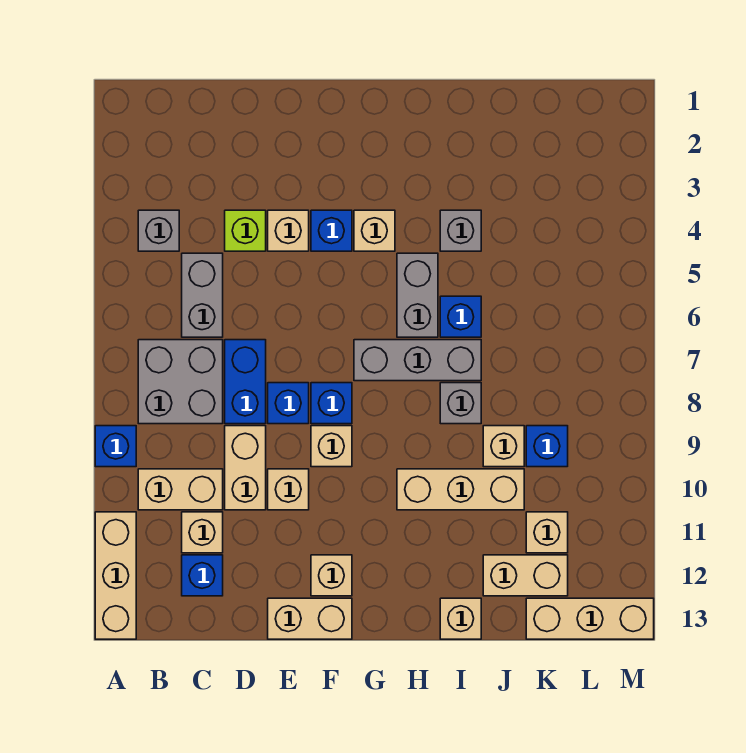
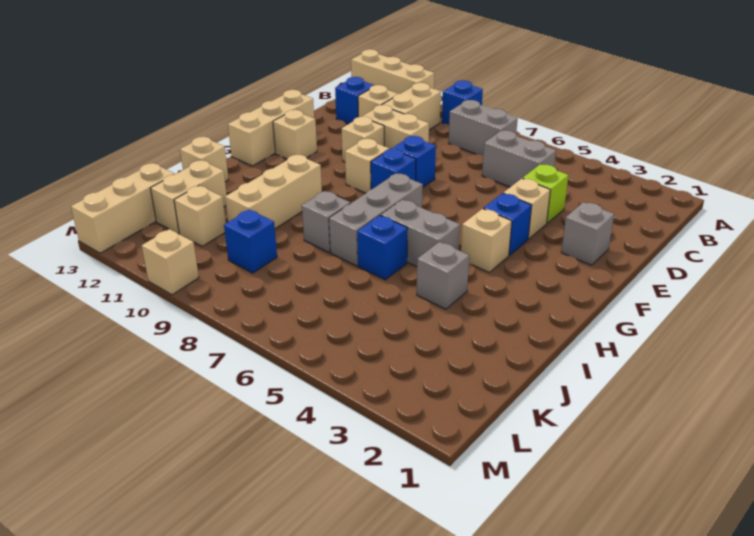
grey 1x1 brick [138,210,179,251] -> grey 1x1 brick moved to [561,202,614,265]
grey 2x2 brick [138,340,223,424] -> grey 1x2 brick [449,100,518,155]
blue 1x2 brick [225,340,266,424] -> none
tan 1x2 brick [268,598,352,639] -> tan 1x3 brick [228,90,314,166]
tan 1x1 brick [483,426,524,467] -> tan 1x1 brick moved to [142,229,199,295]

